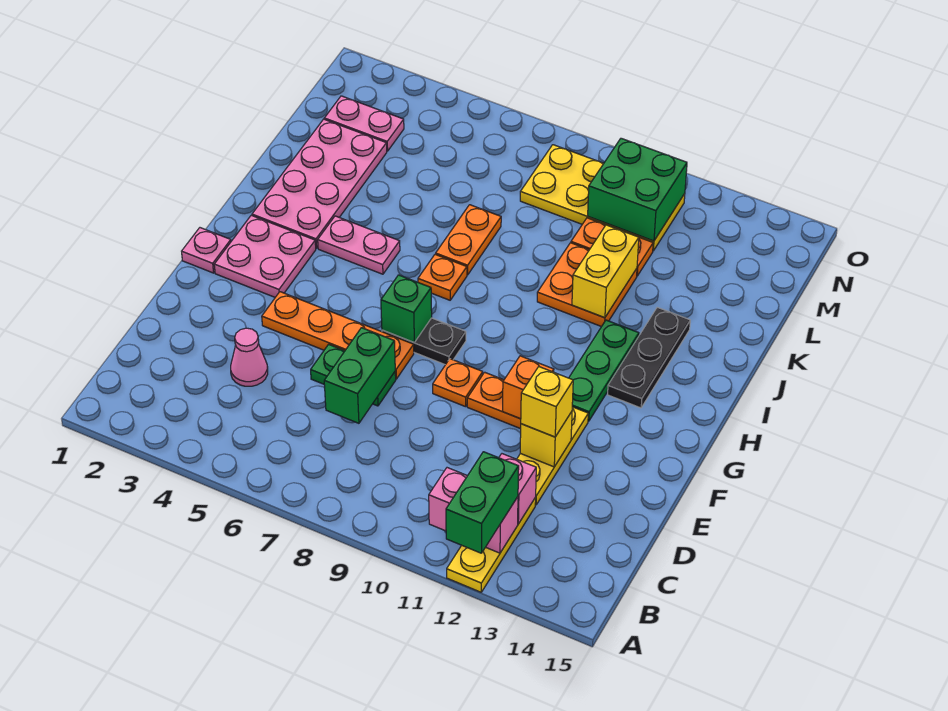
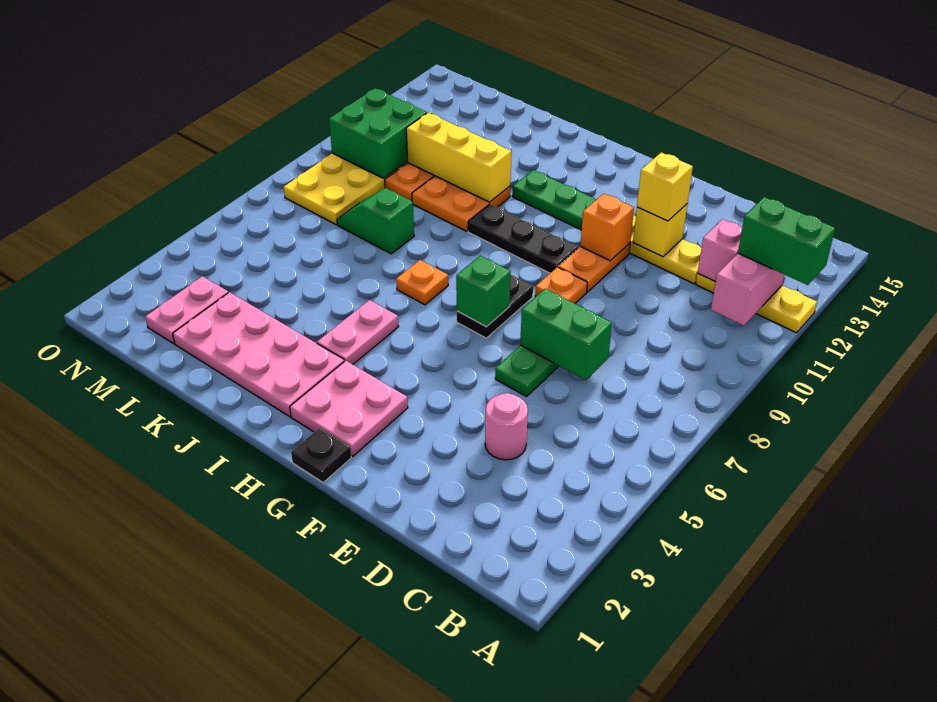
pink 1x1 cone [231,328,268,386] -> pink 1x1 round brick [485,393,528,460]
orange 1x4 plate [262,292,414,379] -> none
pink 1x1 plate [182,228,231,273] -> black 1x1 plate [291,427,351,483]
black 1x3 plate [608,307,690,408] -> black 1x3 plate moved to [468,204,578,273]
orange 1x2 plate [436,205,501,275] -> none
yellow 1x2 brick [572,225,639,318] -> yellow 1x3 brick [406,113,511,202]
none -> green 1x2 slope [337,188,414,254]

